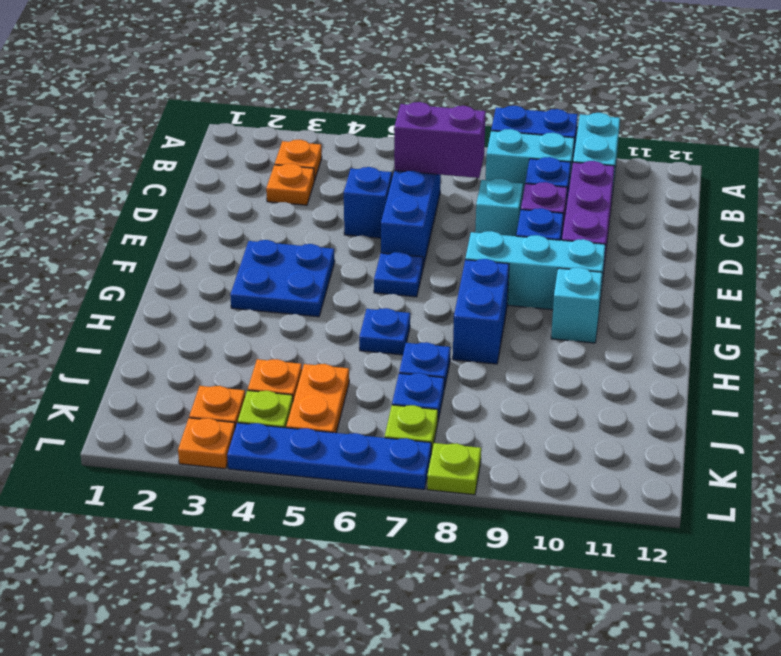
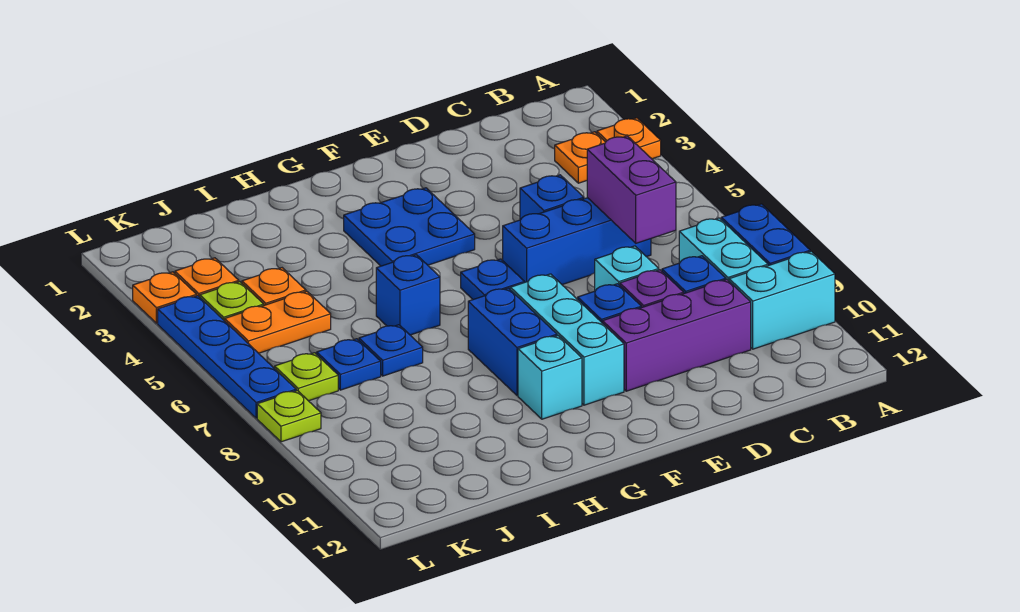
orange 1x1 plate [266,163,314,205] -> orange 1x1 plate moved to [597,118,661,159]
blue 1x2 brick [453,259,509,364] -> blue 1x2 brick turned to [468,288,557,395]
blue 1x1 plate [359,308,410,355] -> blue 1x1 brick [376,255,440,335]

